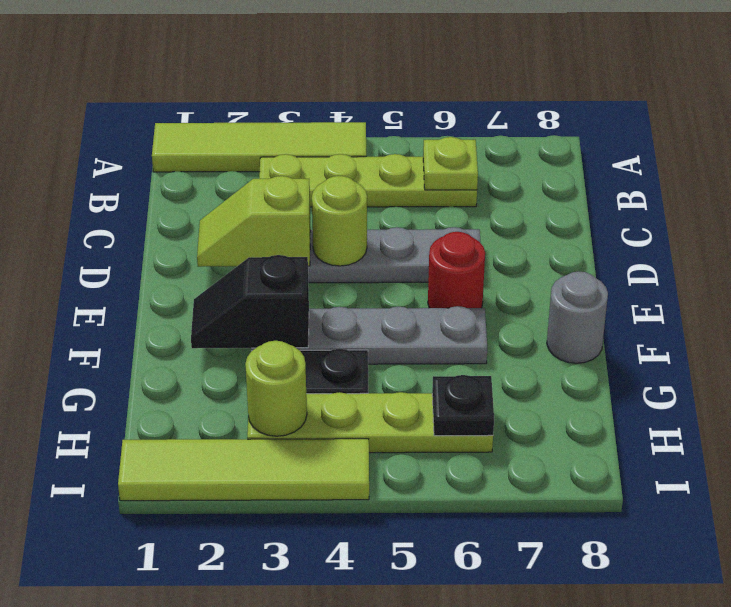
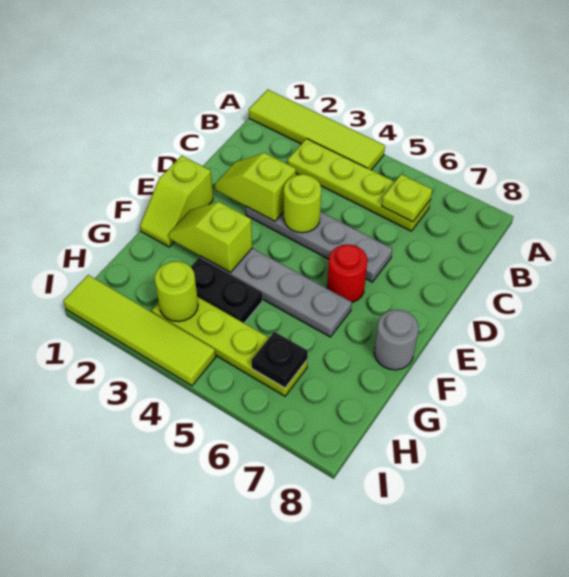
none -> lime 1x2 slope [140,156,213,247]
black 1x2 slope [191,255,309,348] -> lime 1x2 slope [169,202,252,273]

